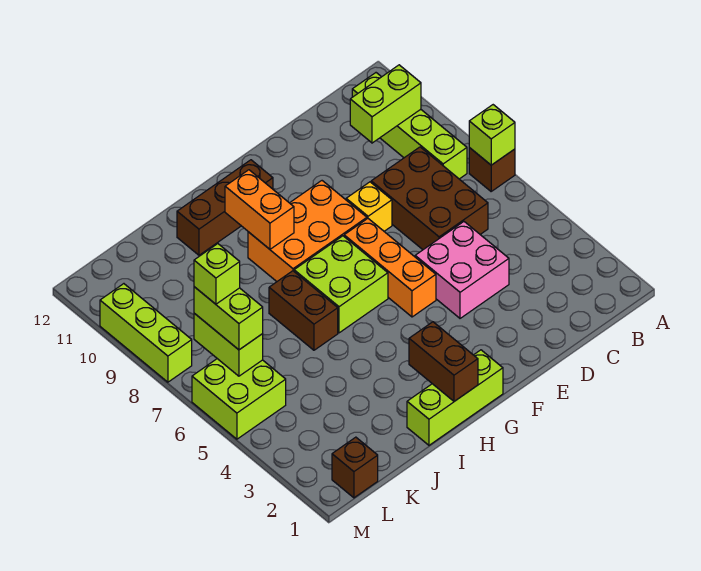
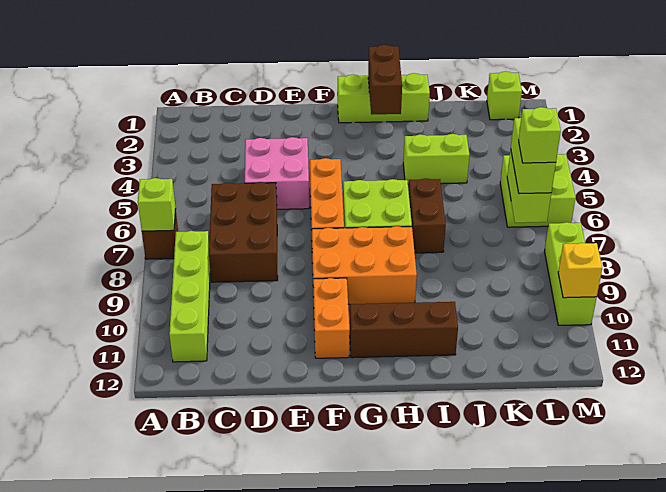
lime 1x2 brick [350,65,421,143] -> lime 1x2 brick moved to [403,134,469,184]
yellow 1x1 brick [346,182,392,231] -> yellow 1x1 brick moved to [558,243,602,298]
orange 1x2 brick [225,170,294,249] -> orange 1x2 brick moved to [313,278,349,358]
brown 1x1 brick [332,437,378,498] -> lime 1x1 brick [487,71,522,120]

